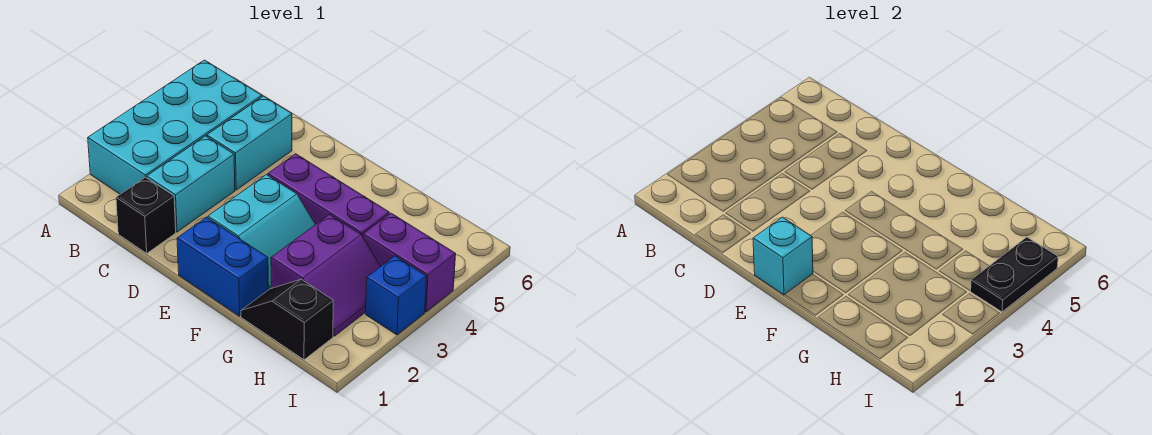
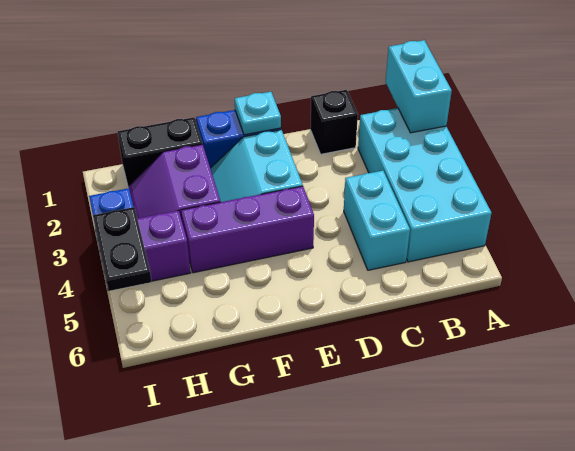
cyan 1x2 brick [147,136,235,232] -> cyan 1x2 brick moved to [386,40,452,133]
cyan 1x1 brick [753,217,813,295] -> cyan 1x1 plate [235,92,281,135]
black 1x2 slope [241,279,333,360] -> black 1x2 brick [118,117,202,186]

